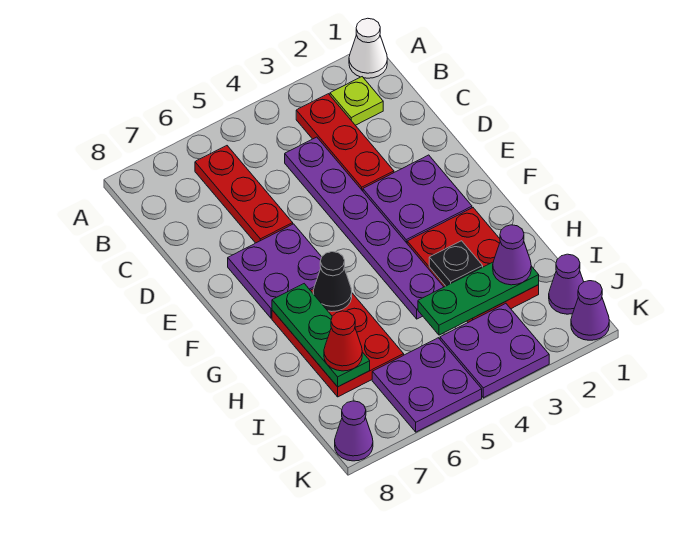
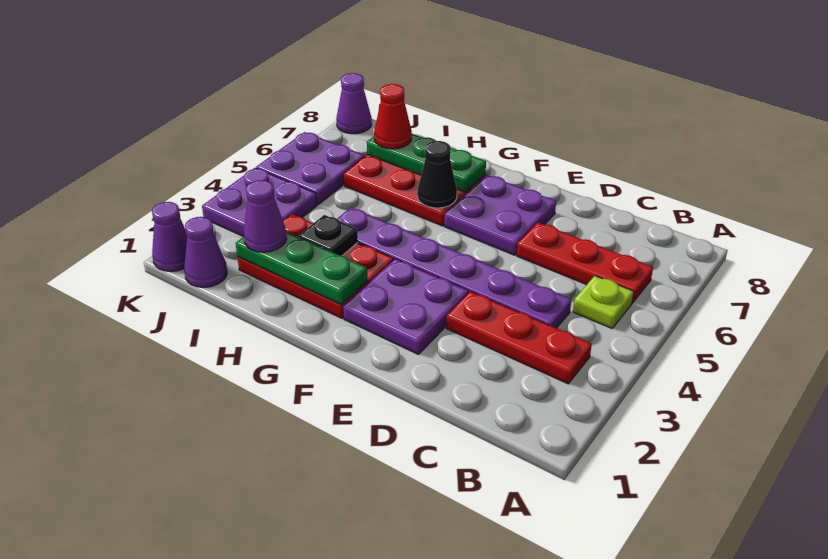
white 1x1 cone [349,18,387,78] -> none
lime 1x1 plate [330,77,383,125] -> lime 1x1 plate moved to [573,276,634,328]
green 1x3 plate [418,262,539,335] -> green 1x3 plate turned to [236,232,368,305]

